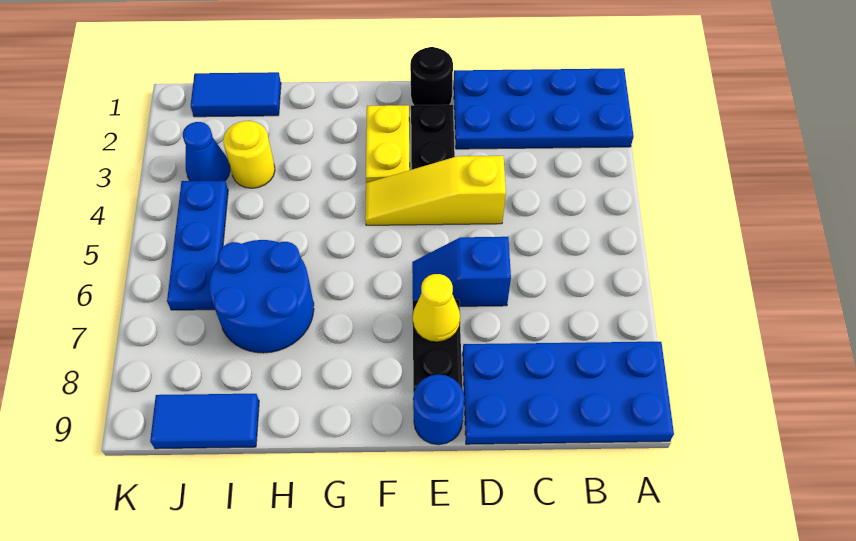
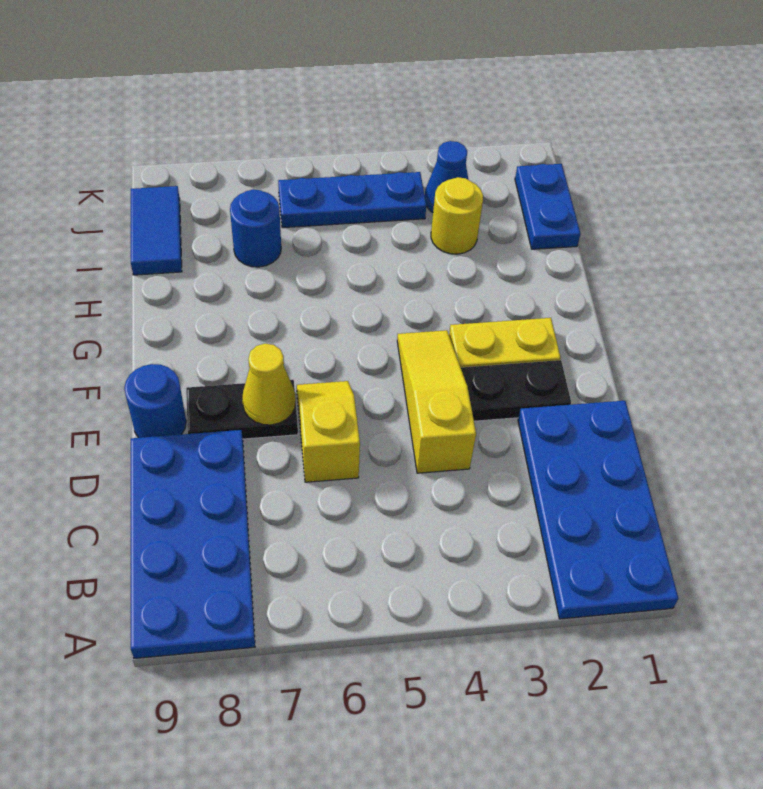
blue 1x2 slope [412,237,511,306] -> yellow 1x2 slope [297,381,360,482]
black 1x1 round brick [410,47,453,105] -> none
blue 2x2 round brick [209,240,314,353] -> blue 1x1 round brick [230,189,281,267]
blue 1x2 tile [191,72,281,117] -> blue 1x2 plate [515,164,580,249]

